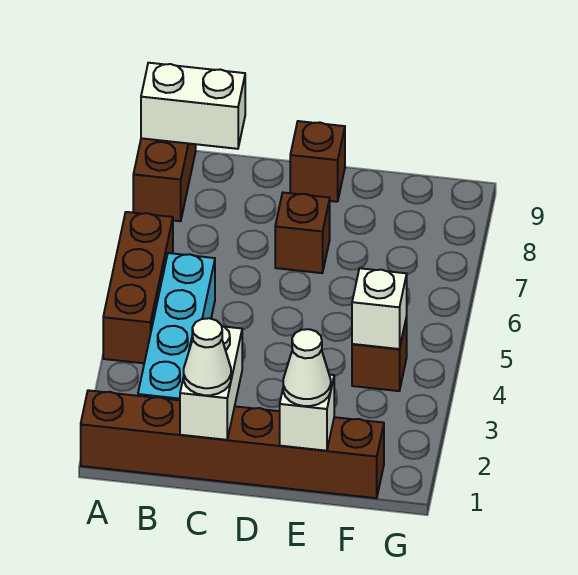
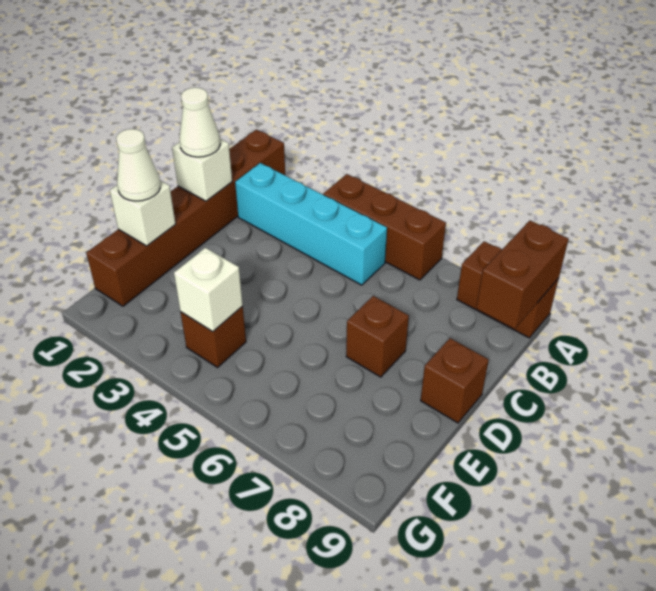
white 1x2 brick [141,63,245,149] -> brown 1x2 brick [476,221,569,329]
white 1x2 brick [180,326,242,440] -> white 1x1 brick [172,139,232,201]

